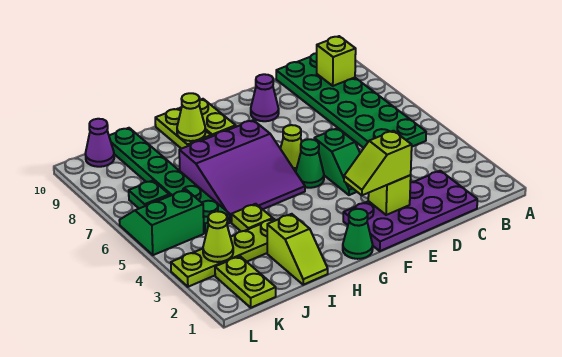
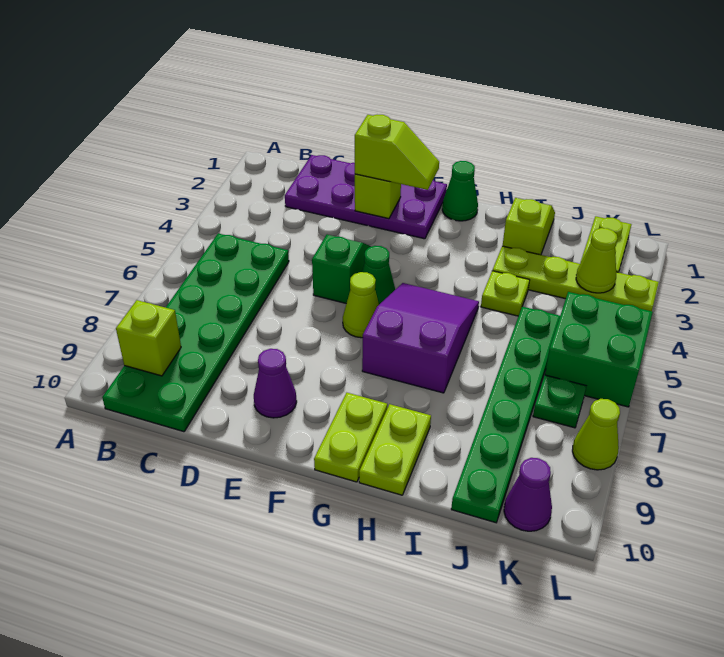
purple 3x3 slope [179,120,305,222] -> purple 2x3 slope [362,283,479,393]
lime 1x1 cone [177,93,205,141] -> lime 1x1 cone moved to [572,399,620,470]
green 2x2 slope [119,190,204,255] -> green 2x2 brick [545,292,653,407]

